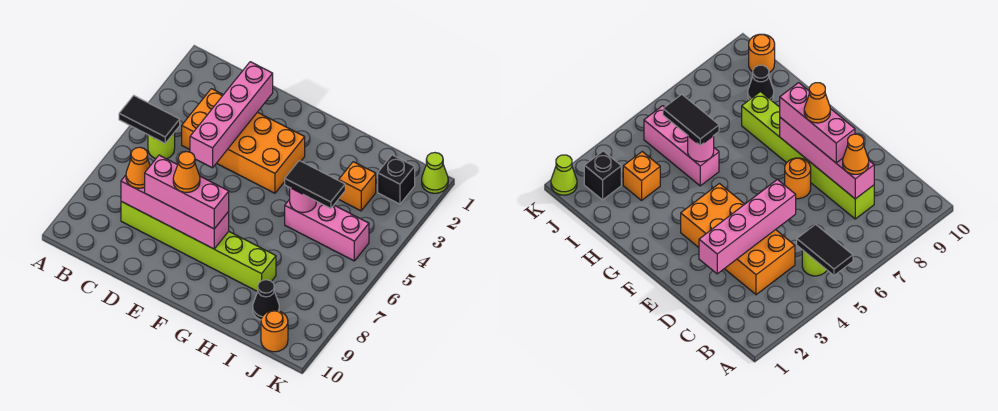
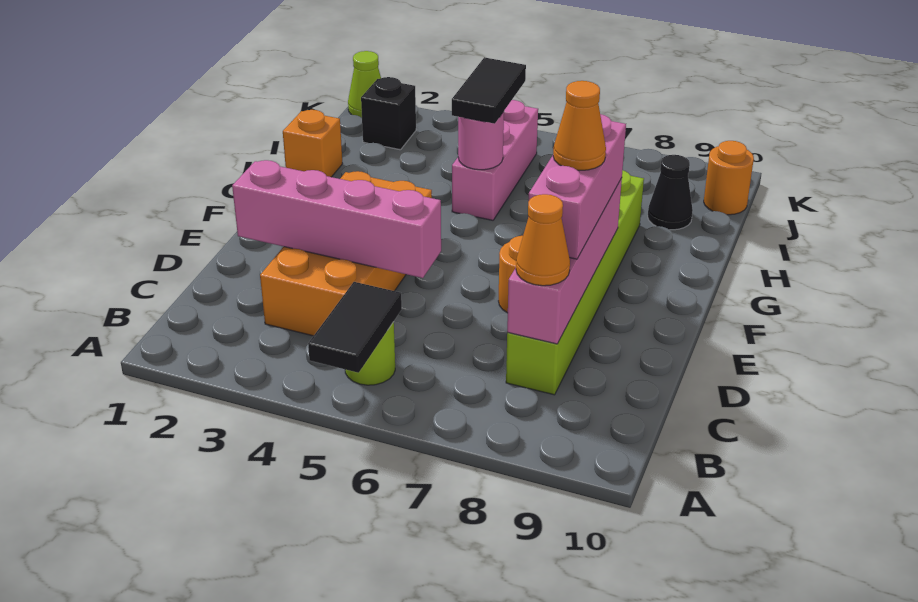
orange 1x1 brick [339,162,376,211] -> orange 1x1 brick moved to [283,110,343,177]

